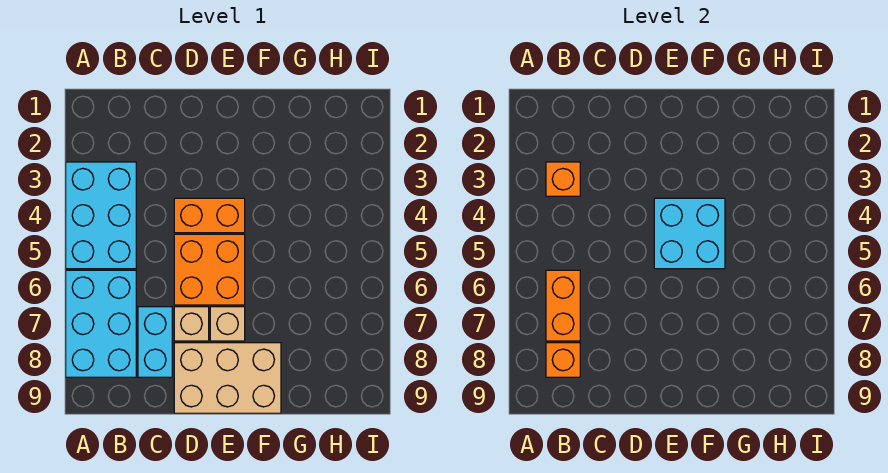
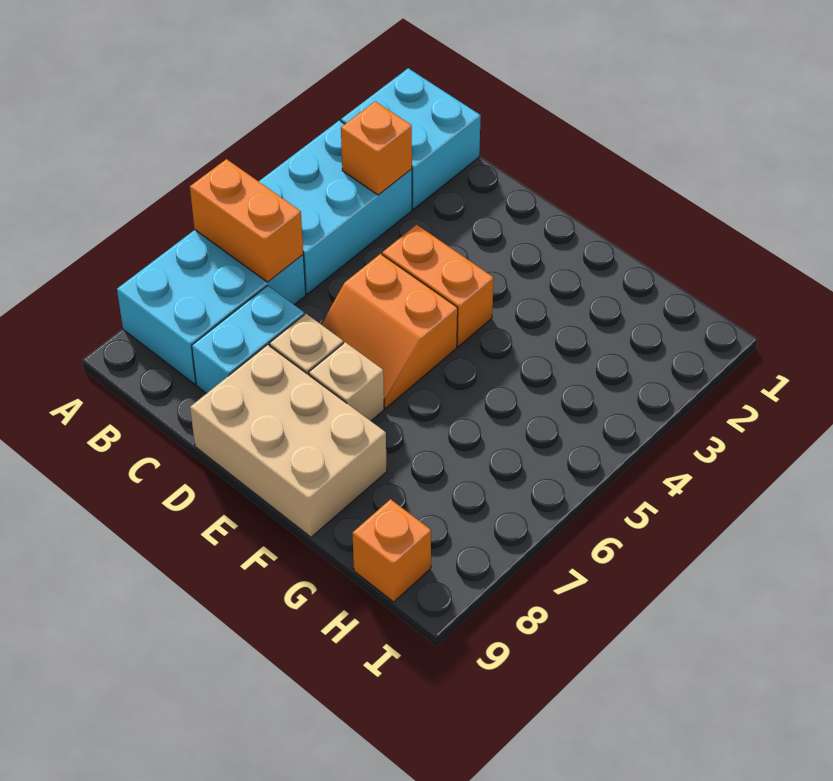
orange 1x2 brick [546,270,580,341] -> orange 1x2 brick turned to [190,159,303,282]
orange 1x1 brick [546,343,580,377] -> orange 1x1 brick moved to [352,499,431,602]
orange 2x2 brick [174,234,245,305] -> orange 2x2 slope [321,254,458,408]
cyan 2x2 brick [654,198,725,269] -> cyan 2x2 brick moved to [341,68,481,209]

